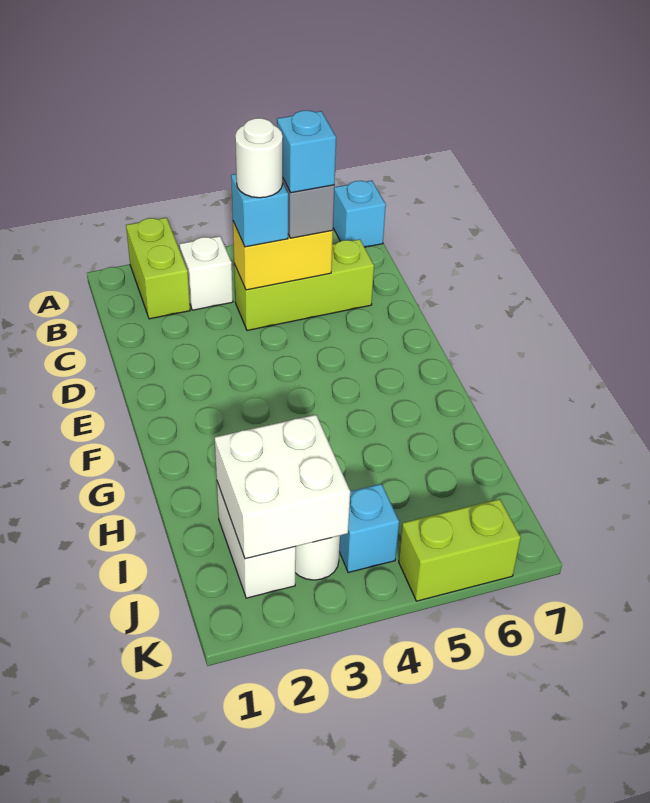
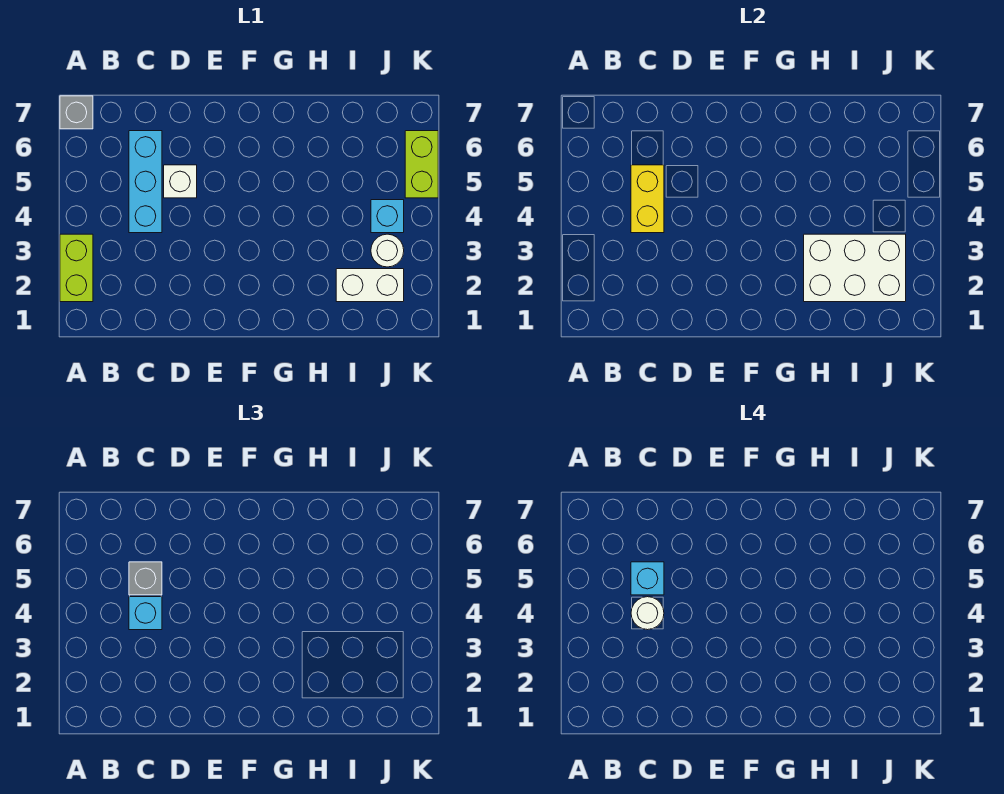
lime 1x2 brick [126,218,190,319] -> lime 1x2 brick turned to [60,234,93,302]
cyan 1x1 brick [333,181,386,247] -> grey 1x1 brick [60,96,93,129]
white 1x1 brick [179,236,233,310] -> white 1x1 brick moved to [164,165,197,198]
lime 1x3 brick [234,239,374,330] -> cyan 1x3 brick [129,131,162,233]
white 2x2 brick [215,415,350,559] -> white 2x3 brick [804,234,906,302]

